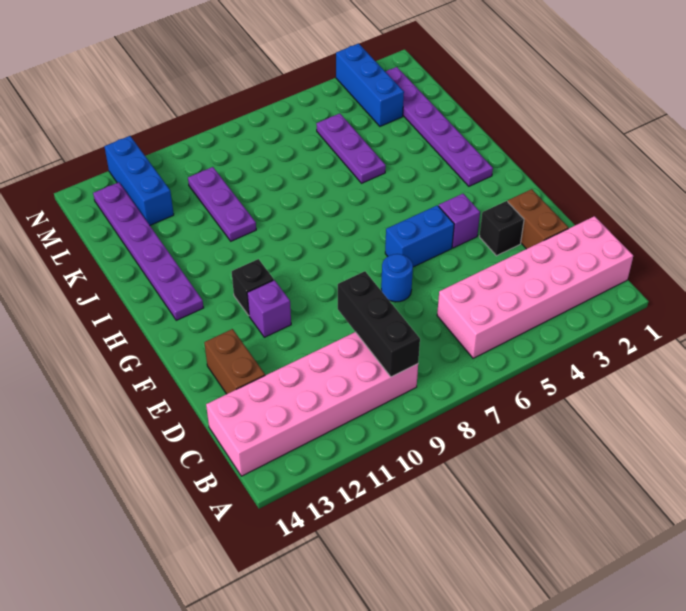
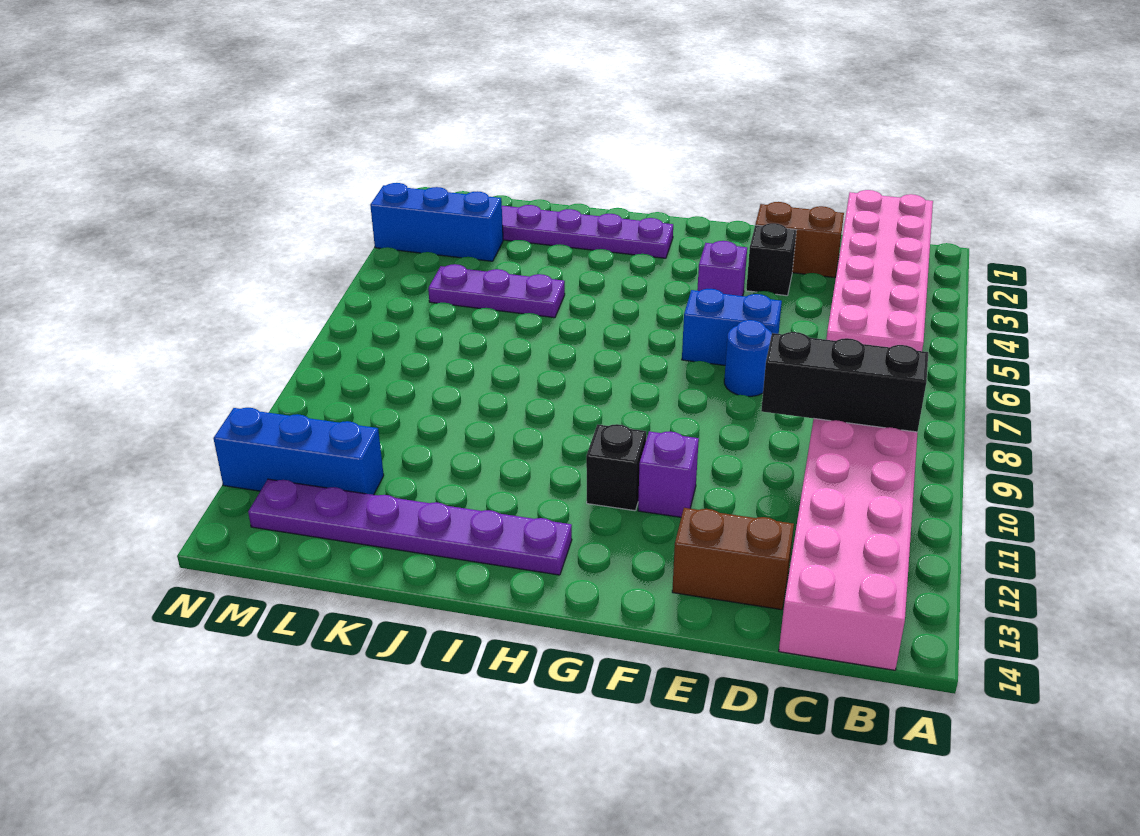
blue 1x2 brick [385,205,454,267] -> blue 1x2 brick turned to [682,289,782,365]
purple 1x3 plate [188,167,256,241] -> none

